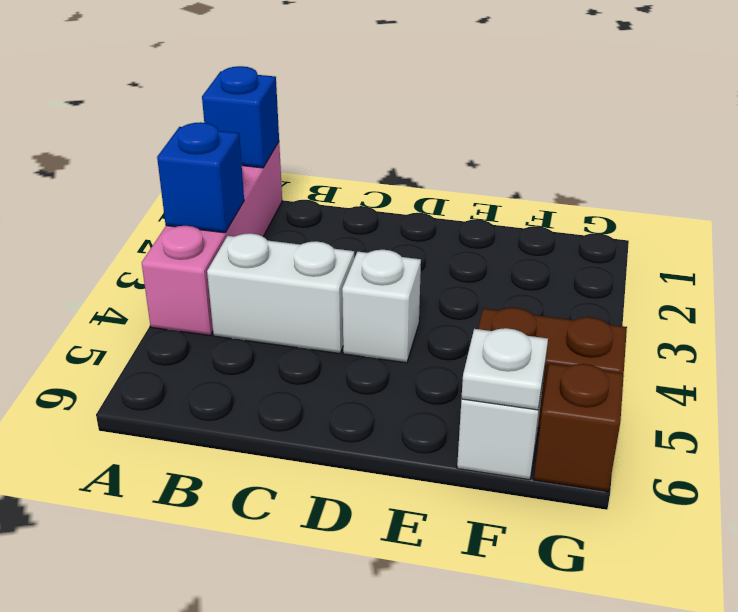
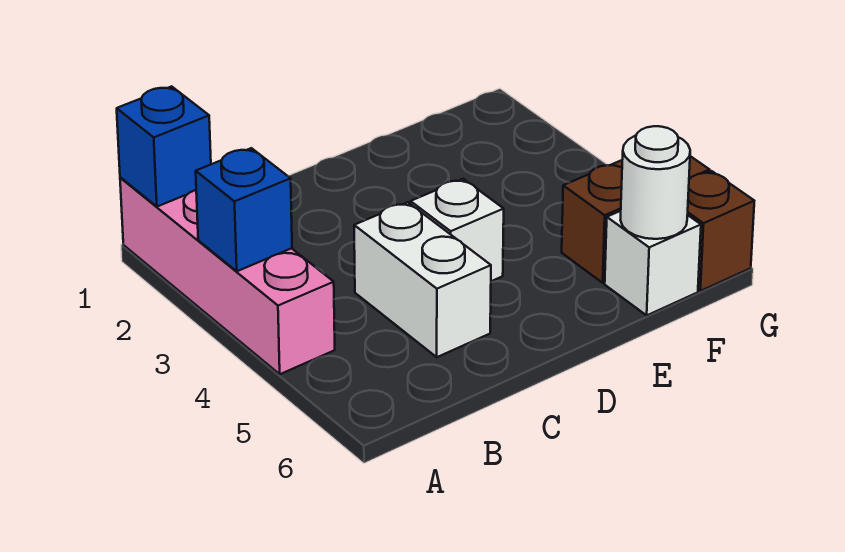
white 1x2 brick [207,233,354,353] -> white 1x2 brick turned to [354,202,491,357]
white 1x1 plate [461,328,548,410] -> white 1x1 round brick [621,126,690,239]

